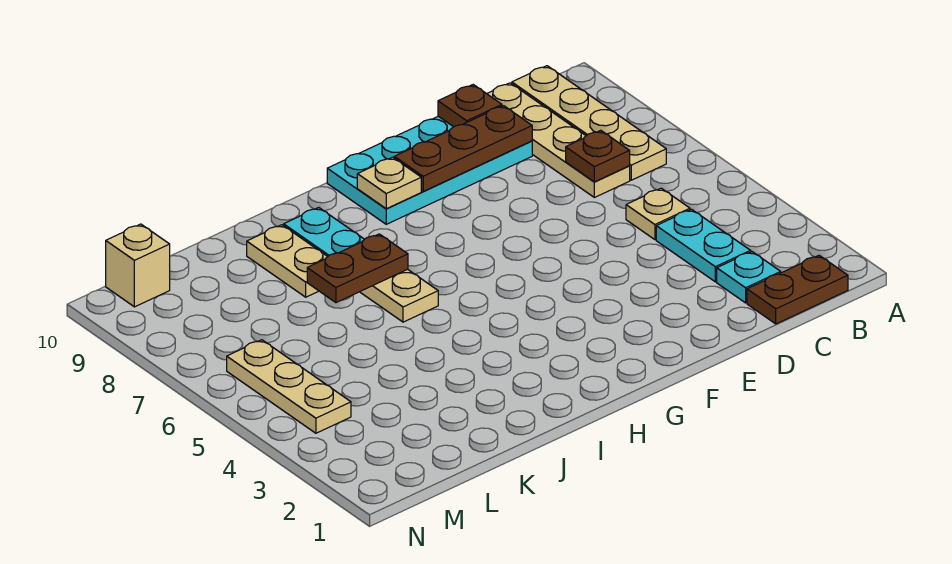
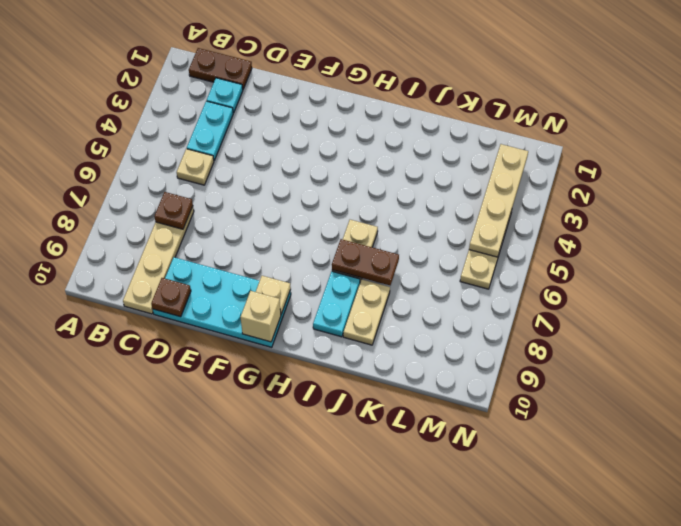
tan 1x4 plate [512,66,666,180] -> tan 1x4 plate moved to [469,144,528,257]
brown 1x3 plate [394,106,532,191] -> none
tan 1x1 brick [106,224,170,307] -> tan 1x1 brick moved to [241,291,281,342]

